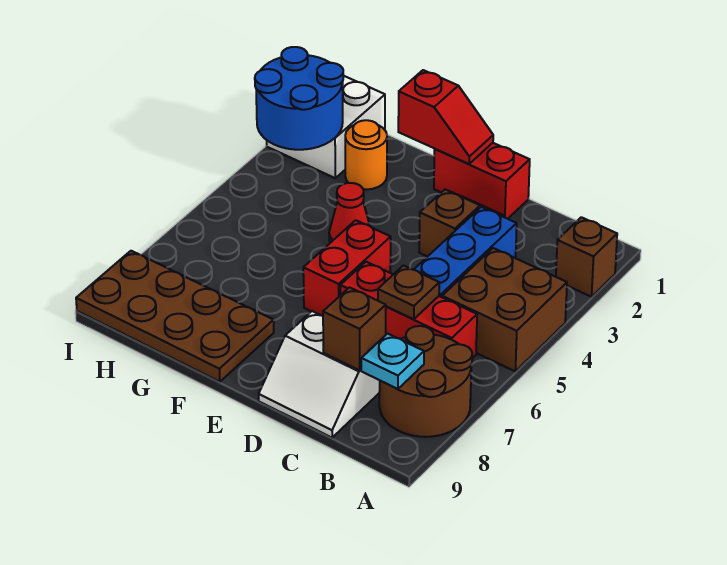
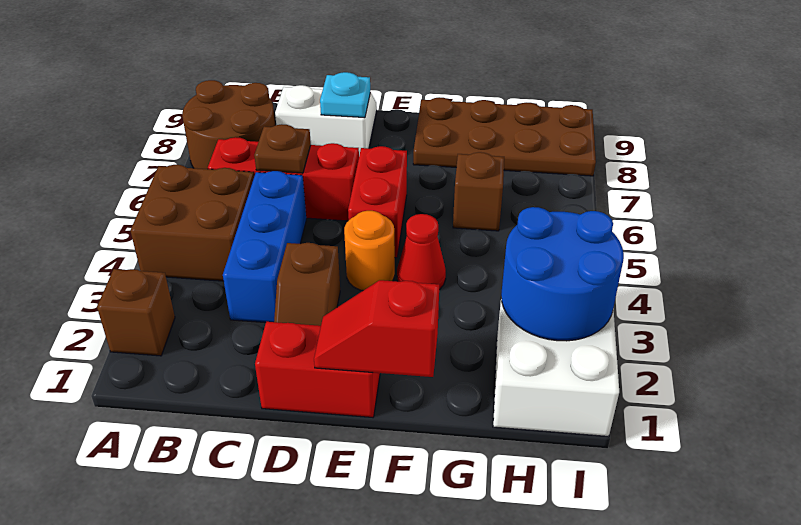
cyan 1x1 plate [361,334,424,389] -> cyan 1x1 plate moved to [320,72,370,118]
brown 1x1 brick [323,287,386,370] -> brown 1x1 brick moved to [453,152,504,231]
orange 1x1 round brick [345,120,387,190] -> orange 1x1 round brick moved to [344,211,395,291]

